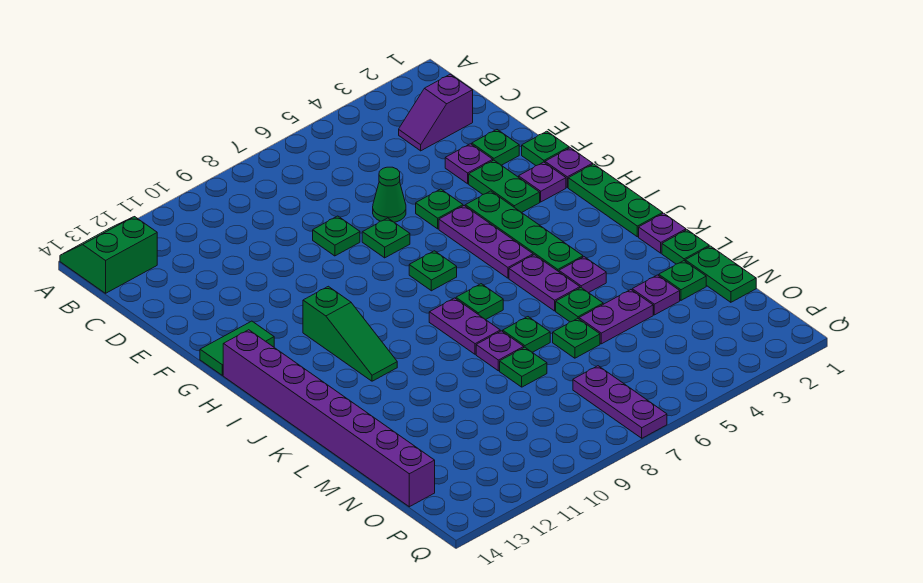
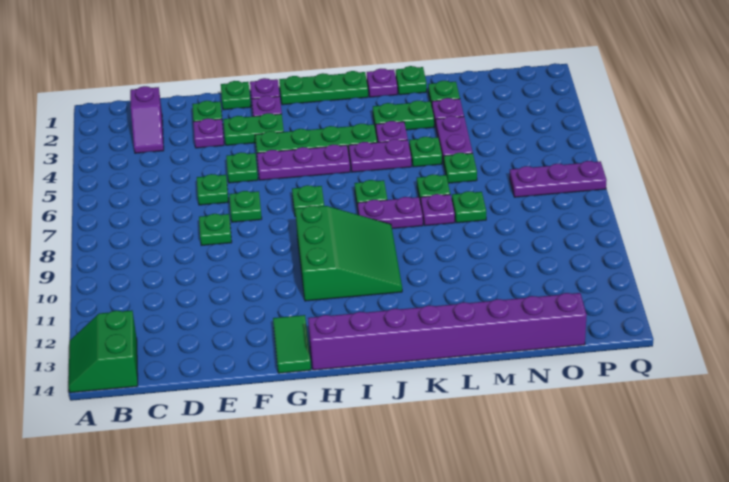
green 1x1 cone [373,167,406,222] -> green 1x1 plate [197,174,228,205]
green 1x3 slope [303,286,397,381] -> green 3x3 slope [295,206,402,301]
green 1x2 plate [685,246,756,302] -> green 1x2 plate moved to [373,101,434,131]

